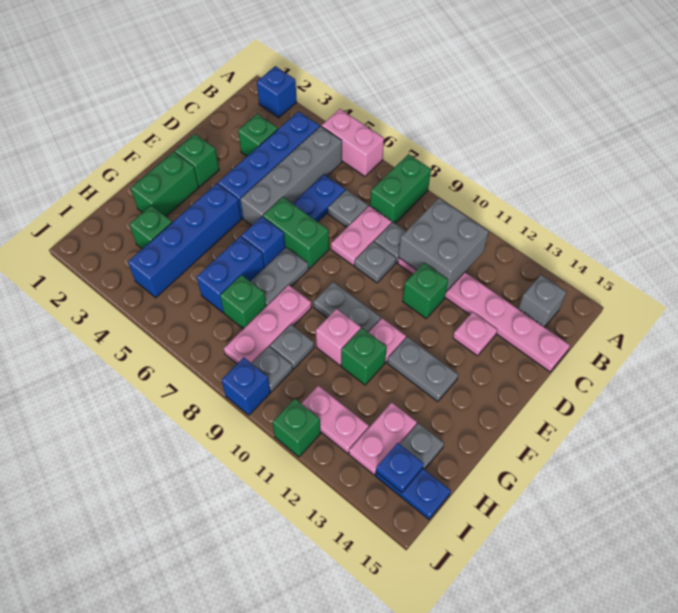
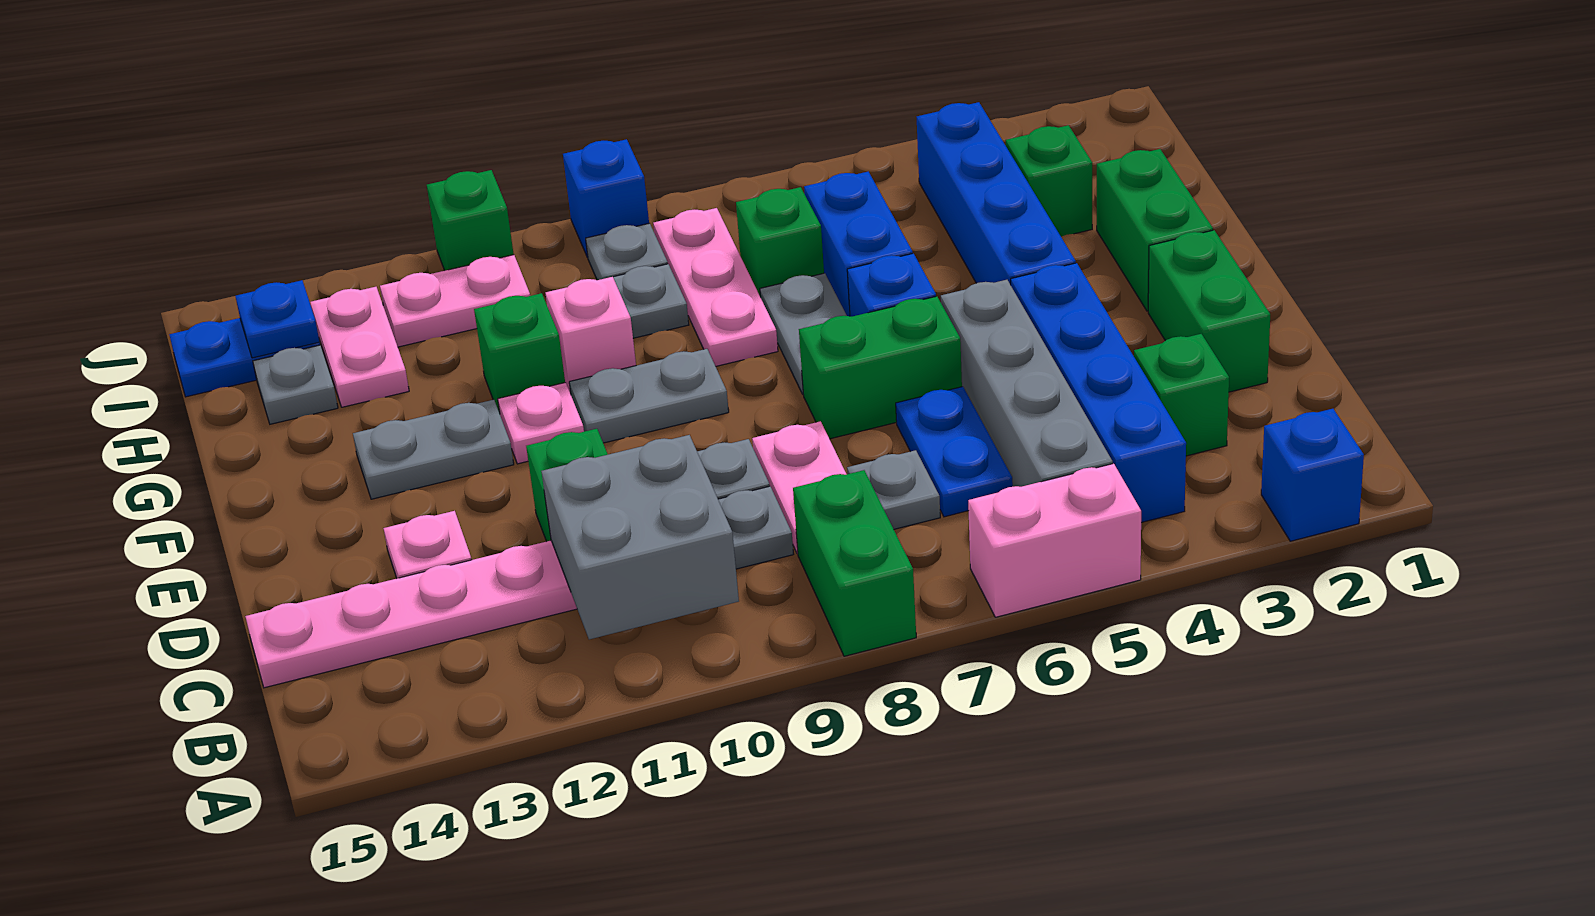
grey 1x1 brick [518,275,566,327] -> none
green 1x1 brick [175,134,219,187] -> green 1x2 brick [1148,230,1270,392]

